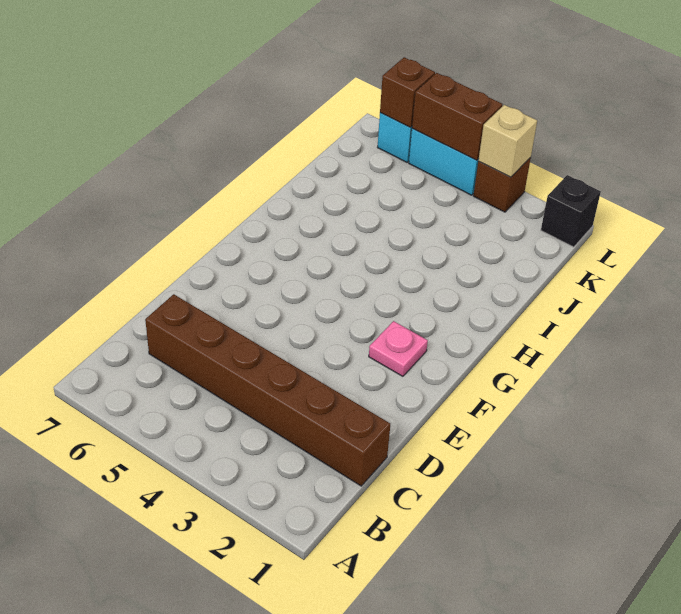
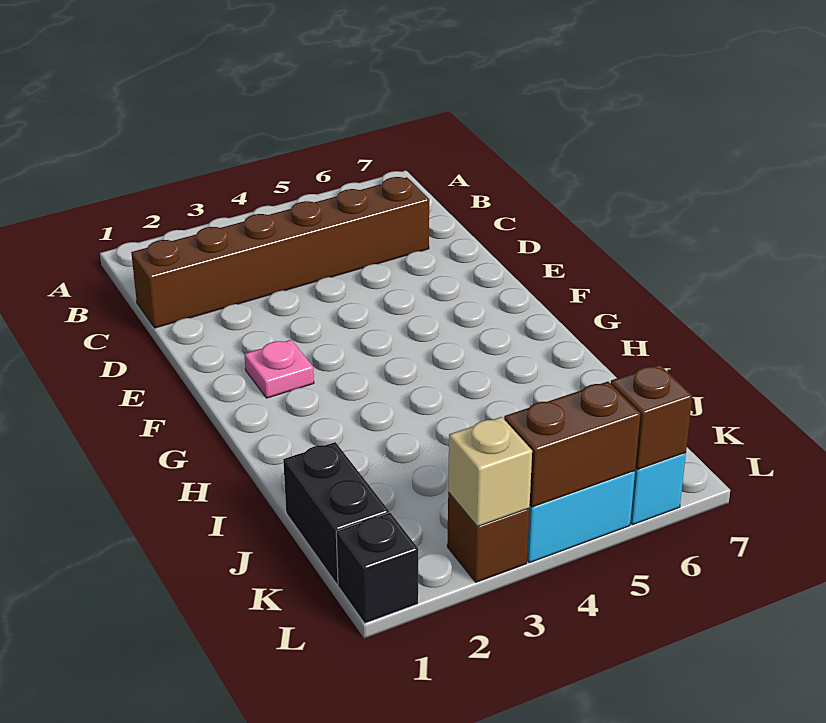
none -> black 1x2 brick [283,442,389,584]

